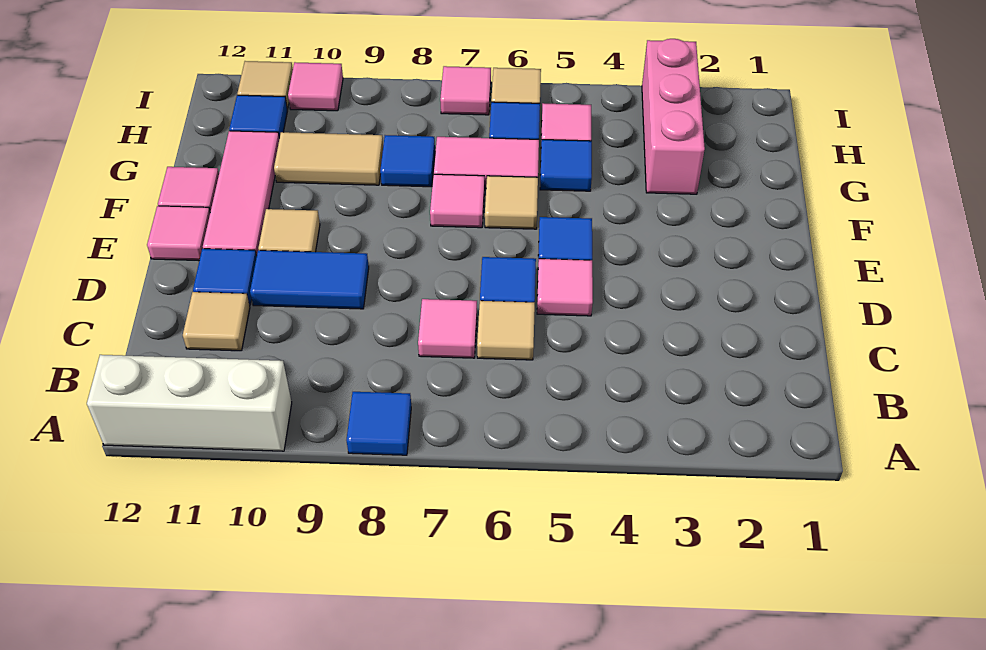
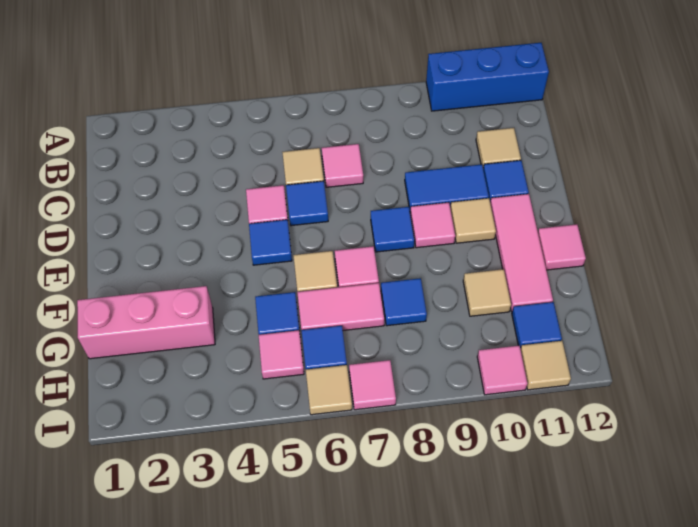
blue 1x1 tile [347,392,411,455] -> blue 1x1 tile moved to [371,207,415,252]
white 1x3 brick [87,355,292,451] -> blue 1x3 brick [426,43,549,111]
pink 1x1 tile [147,206,210,261] -> pink 1x1 tile moved to [410,202,455,248]
pink 1x3 brick [642,39,705,194] -> pink 1x3 brick turned to [77,286,215,359]
tan 1x2 tile [274,132,383,185] -> tan 1x1 tile [463,269,511,316]

